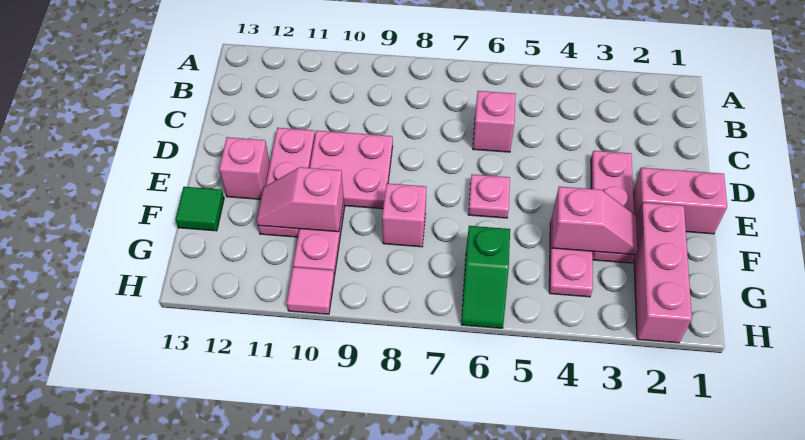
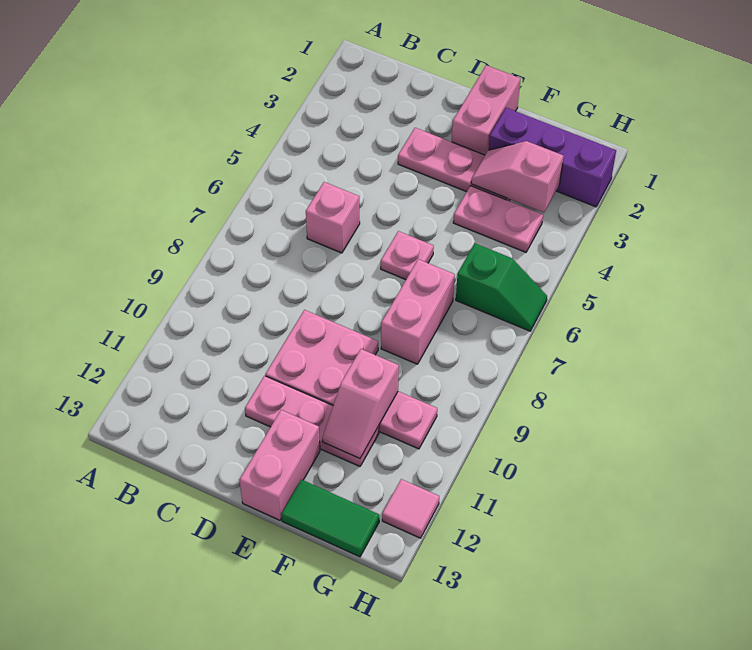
pink 1x1 brick [219,137,270,199] -> pink 1x2 brick [240,410,320,520]
pink 1x3 brick [634,203,692,343] -> purple 1x3 brick [489,108,616,207]
pink 1x2 slope [552,187,637,255] -> pink 1x2 slope turned to [471,141,564,213]
pink 1x1 brick [382,183,427,247] -> pink 1x2 brick [381,259,455,364]
green 1x1 tile [175,187,224,231] -> green 1x2 tile [281,480,379,557]
pink 1x1 tile [287,267,334,314] -> pink 1x1 tile moved to [382,479,439,538]

